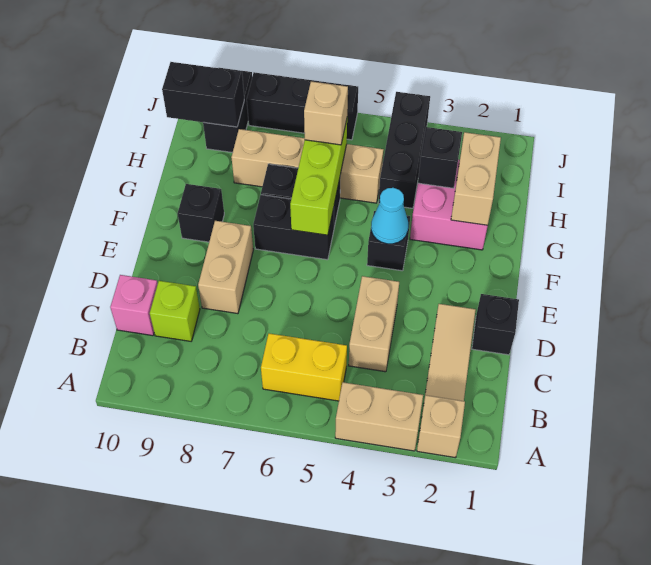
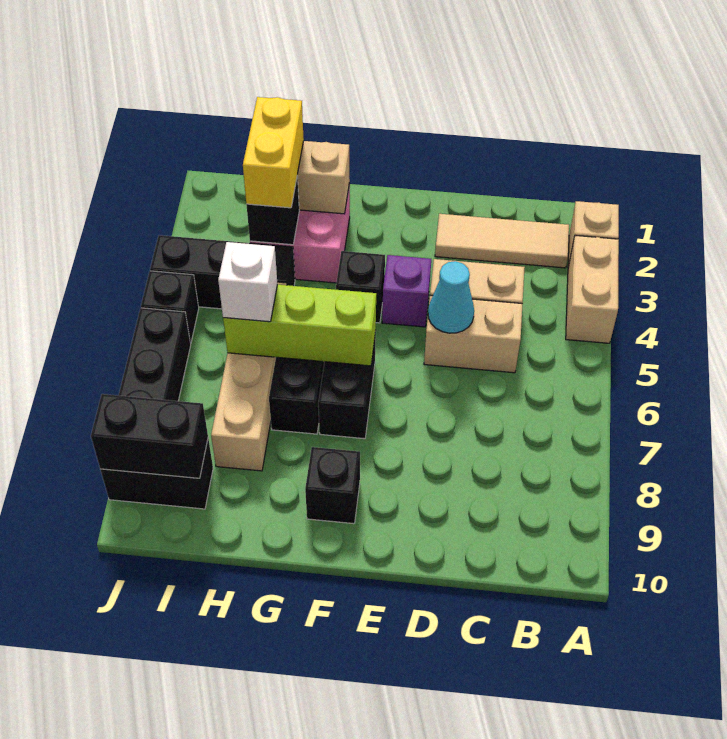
yellow 1x2 brick [261,333,347,401] -> yellow 1x2 brick moved to [243,97,304,208]
lime 1x1 brick [150,281,200,341] -> none
pink 1x1 brick [110,275,158,336] -> none
black 1x1 brick [472,294,519,355] -> black 1x1 brick moved to [141,271,199,343]
tan 1x2 brick [198,221,253,314] -> tan 1x2 brick moved to [424,295,522,373]
none -> purple 1x1 brick [382,255,431,327]
cyan 1x1 cone [371,188,408,244] -> cyan 1x1 cone moved to [428,261,474,333]
tan 1x1 brick [304,82,348,145] -> white 1x1 brick [218,242,277,322]
black 1x2 brick [162,62,244,127] -> black 1x2 brick turned to [91,394,208,478]

